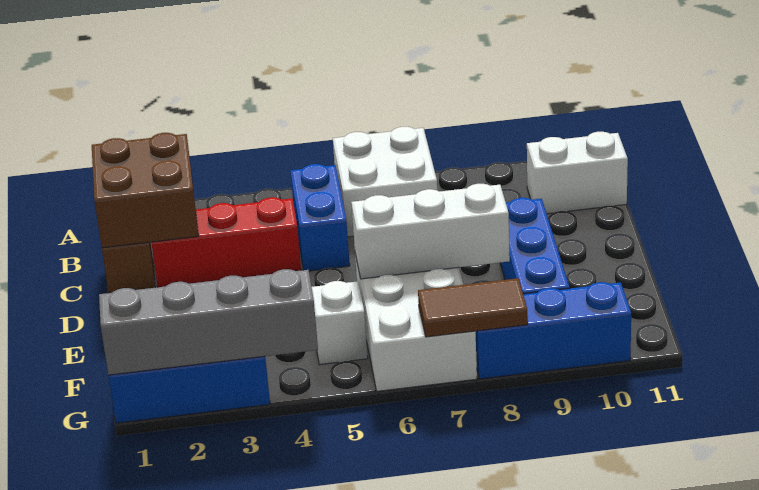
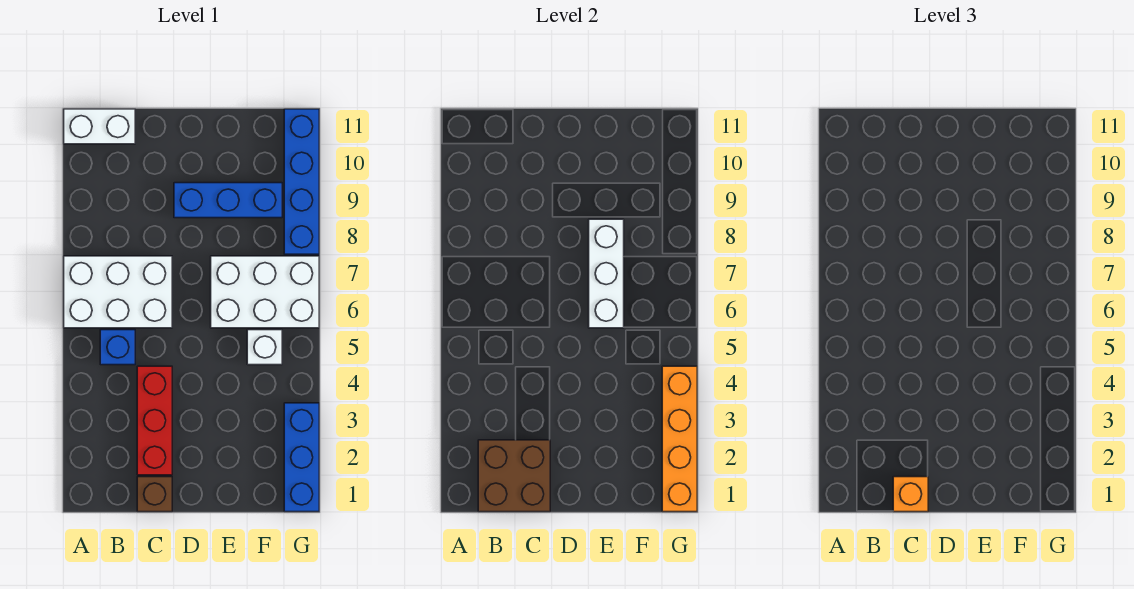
white 2x2 brick [333,127,437,237] -> white 2x3 brick [64,256,172,328]
blue 1x2 brick [290,164,350,271] -> blue 1x1 brick [100,330,135,365]
white 1x2 brick [527,132,628,214] -> white 1x2 brick turned to [64,109,135,144]
none -> orange 1x1 brick [893,477,928,512]
grey 1x4 brick [99,269,318,375] -> orange 1x4 brick [662,366,697,512]
brown 1x2 tile [418,278,528,337] -> none
blue 1x3 brick [475,282,631,379] -> blue 1x4 brick [284,109,319,254]

